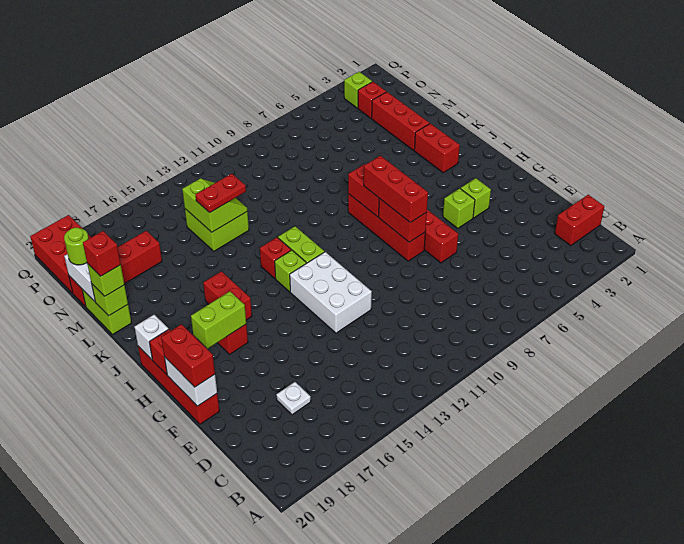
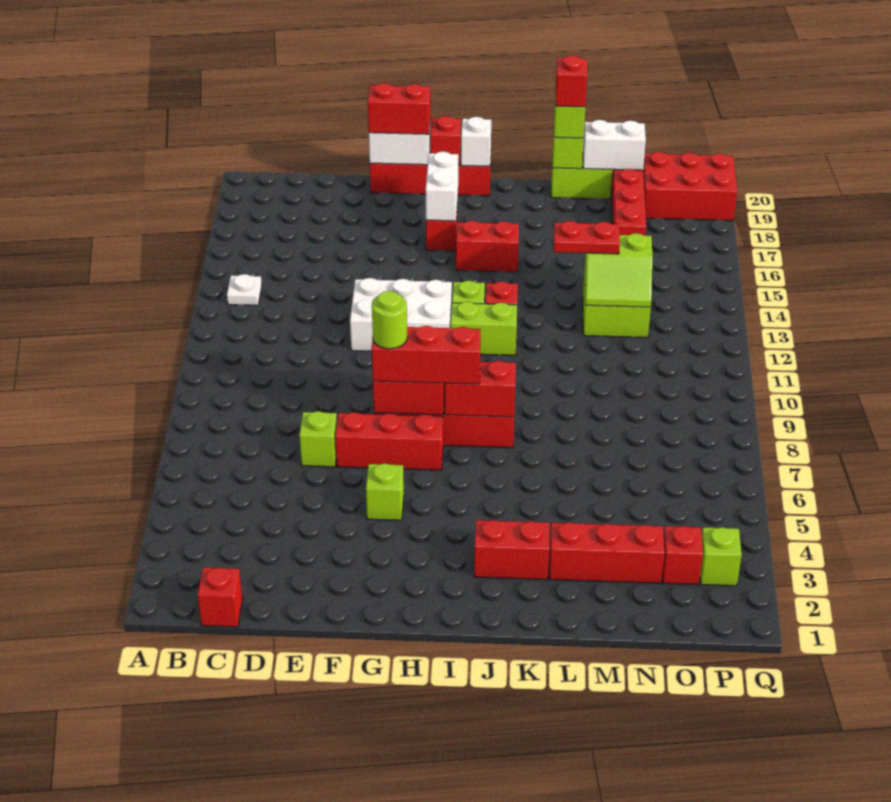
red 1x2 brick [555,195,604,246] -> red 1x1 brick [197,567,243,627]
white 1x1 plate [276,382,311,415] -> white 1x1 plate moved to [227,274,262,305]
lime 1x1 brick [461,178,491,218] -> lime 1x1 brick moved to [299,411,337,467]
lime 1x2 brick [191,291,246,348] -> white 1x2 brick [426,151,459,221]
red 1x2 plate [196,174,246,213] -> red 1x2 plate turned to [554,221,620,254]
lime 1x1 round brick [64,228,89,265] -> lime 1x1 round brick moved to [372,291,407,349]

